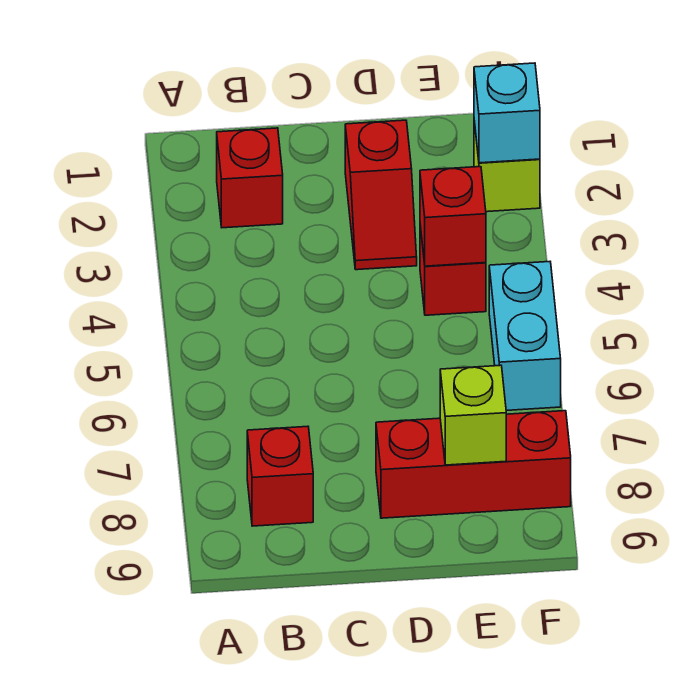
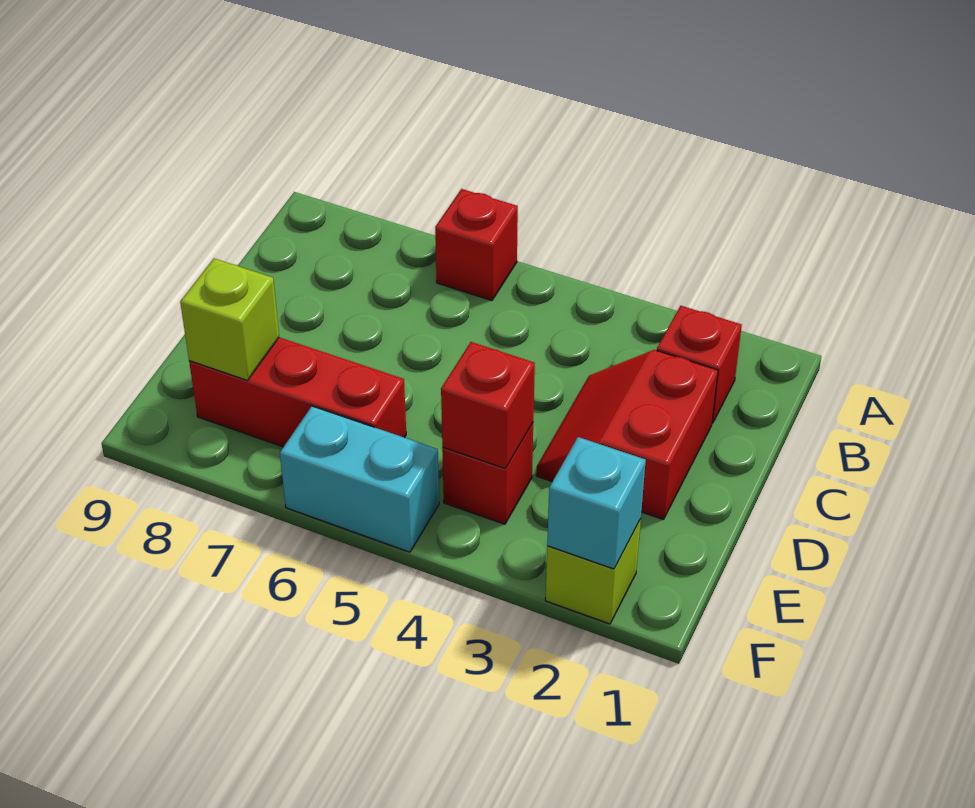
red 1x1 brick [247,426,313,526] -> red 1x1 brick moved to [435,189,518,301]
red 1x2 slope [345,120,417,270] -> red 2x2 slope [536,350,718,520]
red 1x3 brick [376,411,571,518] -> red 1x3 brick turned to [189,337,406,447]

